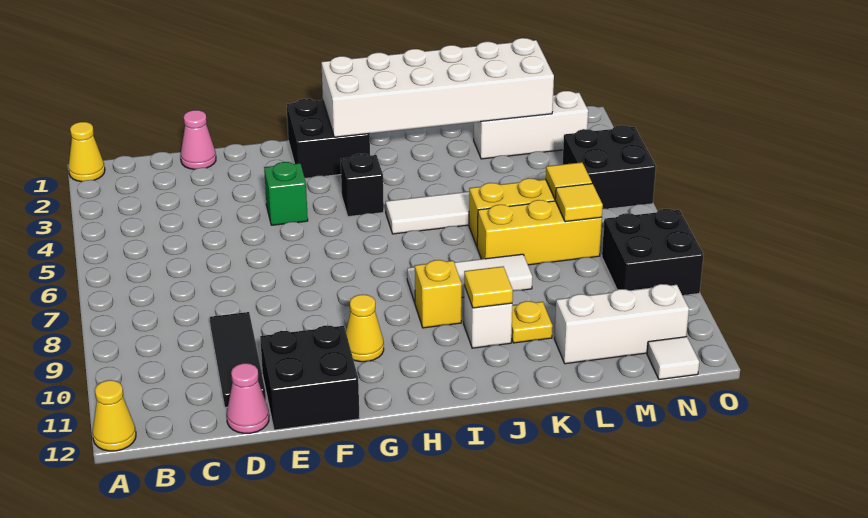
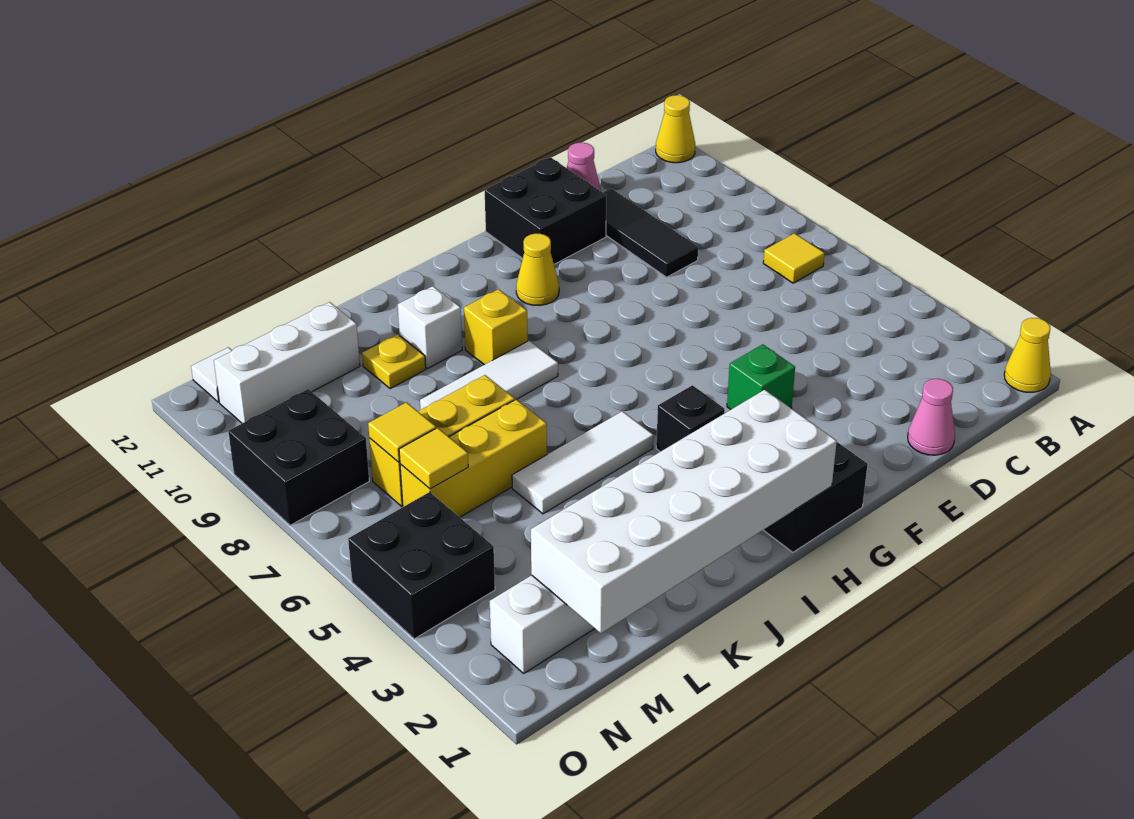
yellow 1x1 tile [464,266,513,308] -> yellow 1x1 tile moved to [763,233,825,283]

